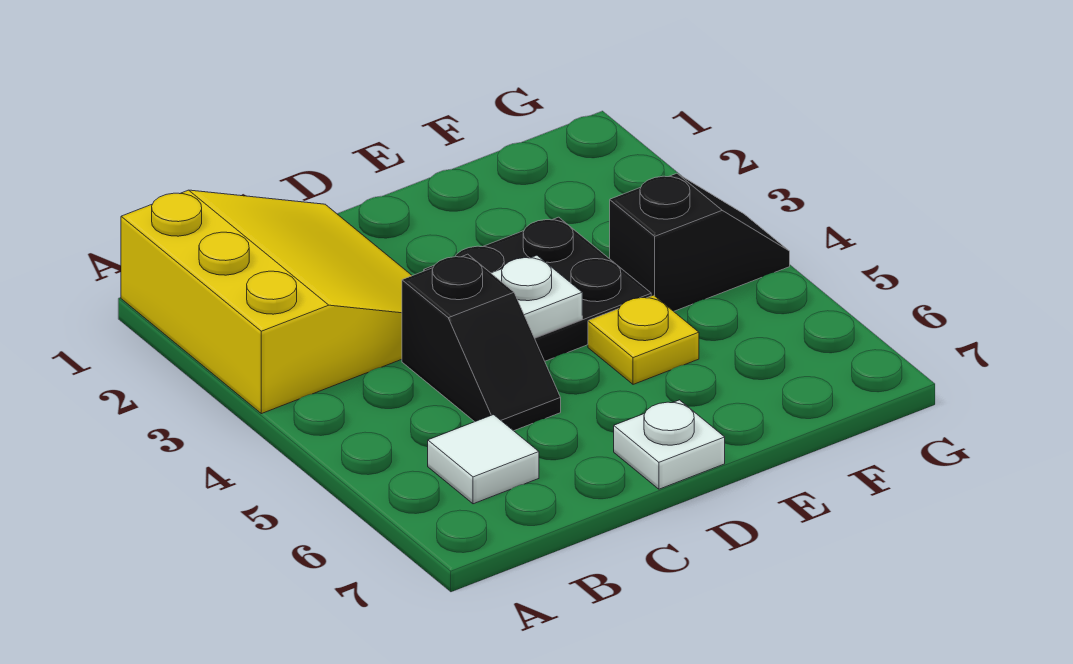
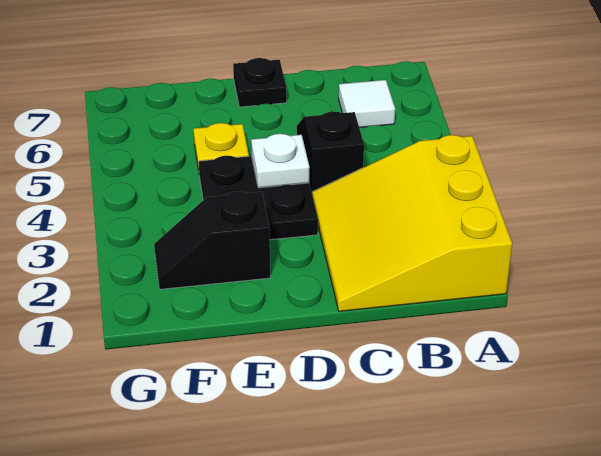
white 1x1 plate [614,400,725,489] -> black 1x1 plate [233,58,287,107]
black 1x2 slope [610,173,790,311] -> black 1x2 slope moved to [154,192,270,289]

